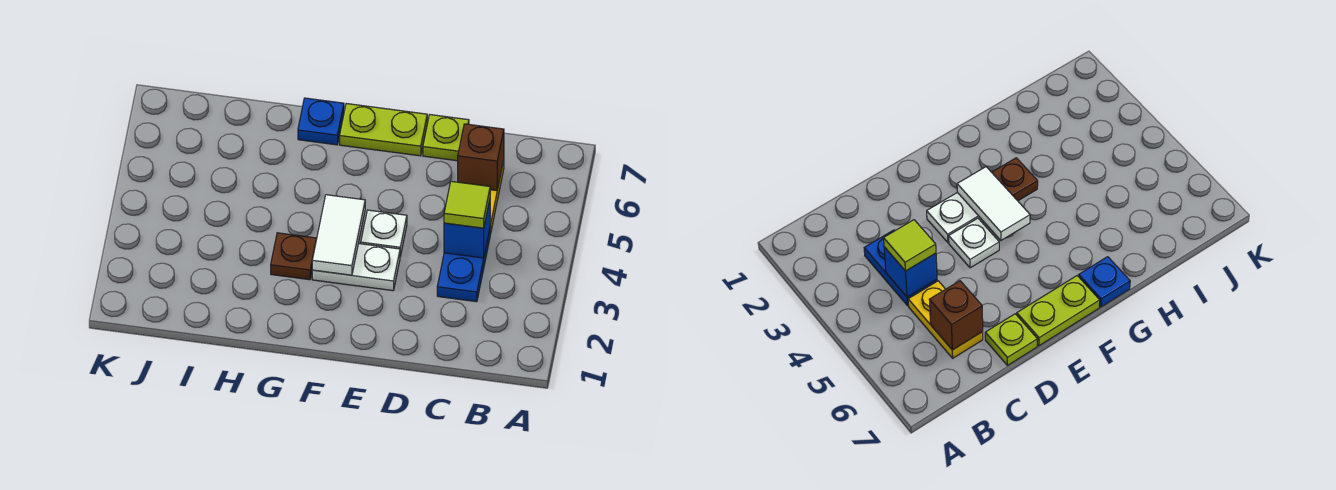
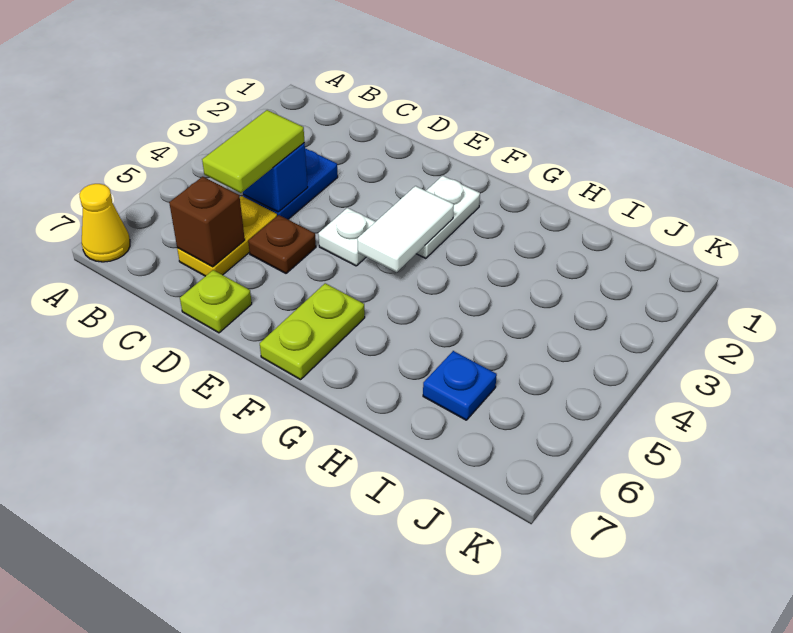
none -> yellow 1x1 cone [79,184,130,262]
lime 1x1 tile [444,181,490,228] -> lime 1x2 tile [202,110,304,193]
white 1x2 plate [312,243,400,291] -> white 1x2 plate turned to [416,176,480,258]
lime 1x2 plate [340,104,427,156] -> lime 1x2 plate turned to [260,283,365,380]
brown 1x1 plate [271,233,317,280] -> brown 1x1 plate moved to [248,215,316,273]
blue 1x1 plate [298,98,344,145] -> blue 1x1 plate moved to [423,351,497,420]

